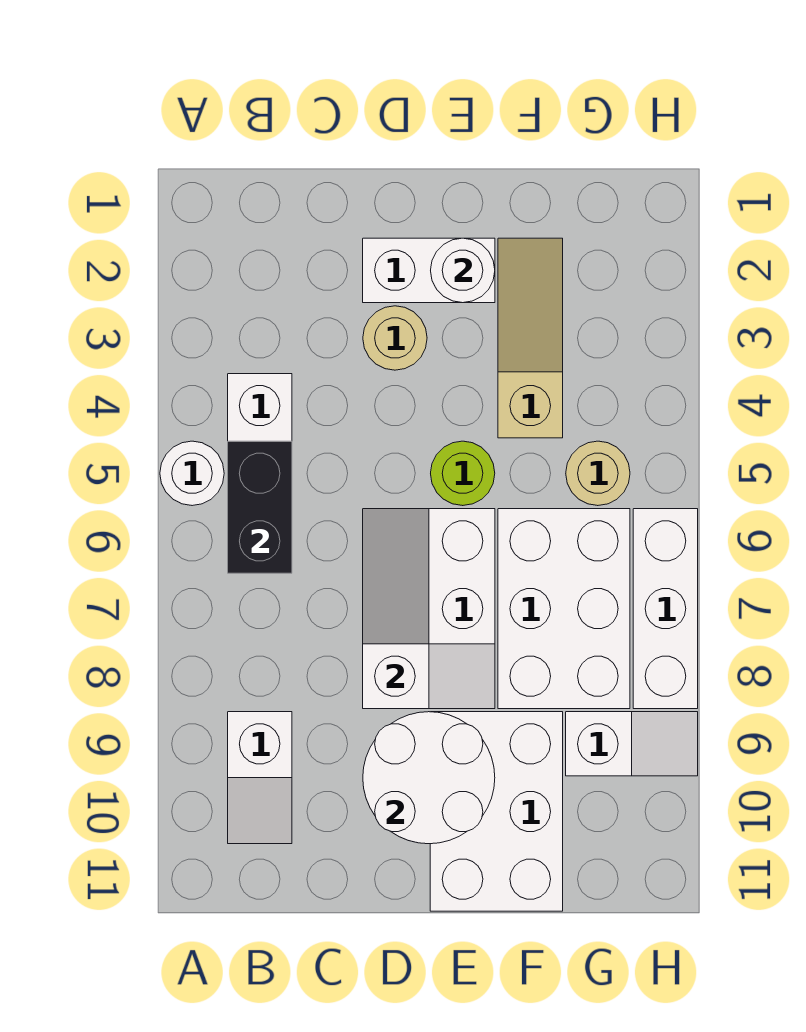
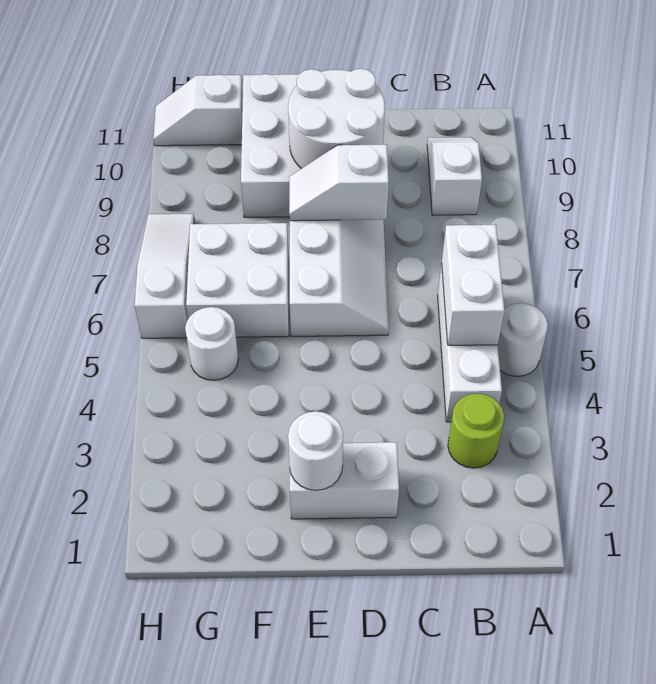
black 1x2 brick [228,441,292,573] -> white 1x2 brick [442,225,505,345]
tan 1x1 round brick [363,306,427,370] -> none
lime 1x1 round brick [431,441,495,506] -> lime 1x1 round brick moved to [448,393,504,468]
tan 1x3 slope [498,238,563,438] -> none
white 2x3 brick [498,509,630,709] -> white 2x2 brick [186,223,289,337]
tan 1x1 round brick [566,441,630,506] -> white 1x1 round brick [185,307,238,380]
white 1x2 slope [566,712,698,776] -> white 1x2 slope moved to [153,75,243,146]
white 1x3 brick [633,509,698,709] -> white 1x3 slope [135,214,194,338]

